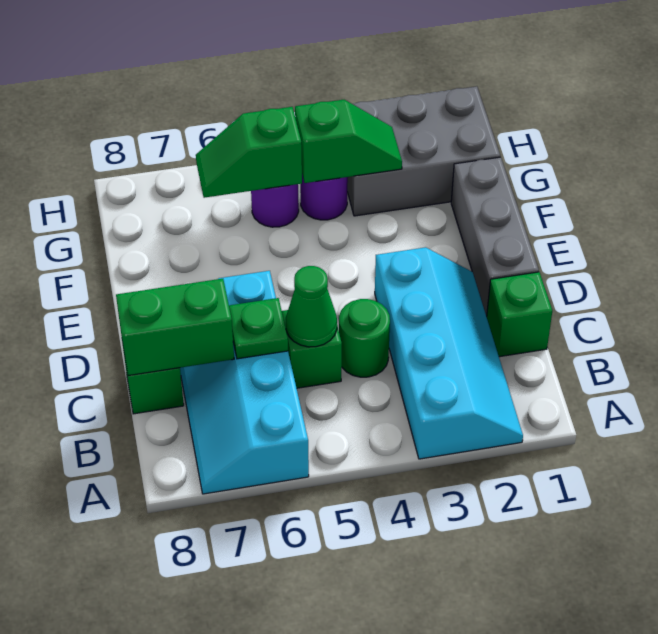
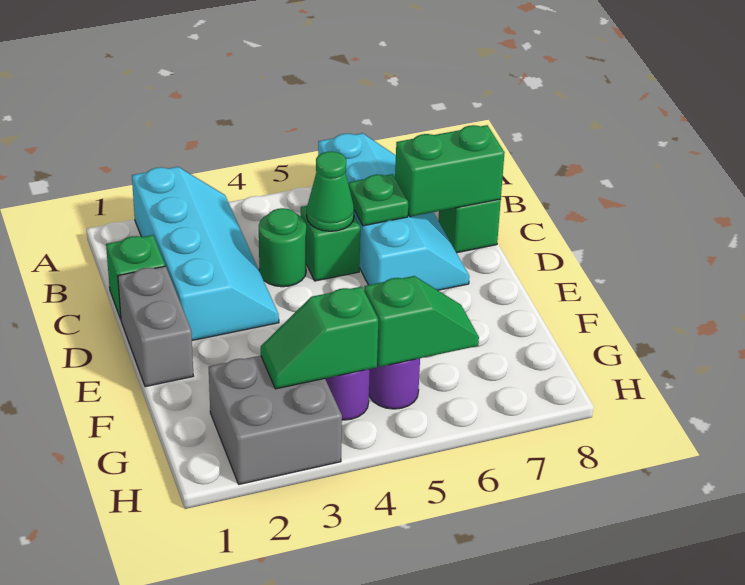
cyan 2x4 slope [375,247,523,459] -> cyan 2x4 slope turned to [132,167,279,340]
grey 1x3 brick [451,157,539,316] -> grey 1x2 brick [118,266,193,387]
grey 2x3 brick [347,86,500,216] -> grey 2x2 brick [209,356,342,484]

